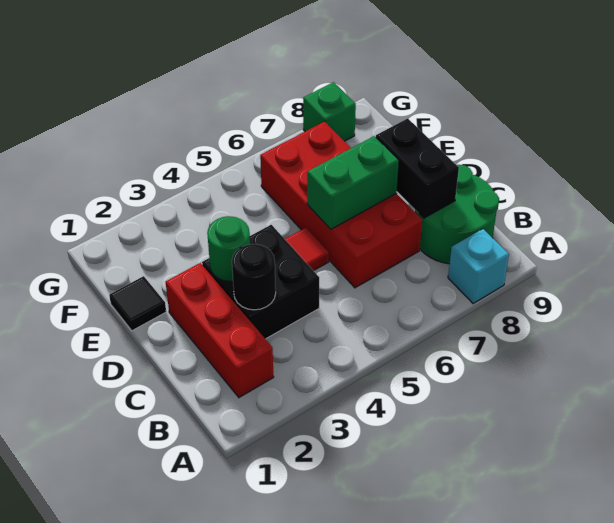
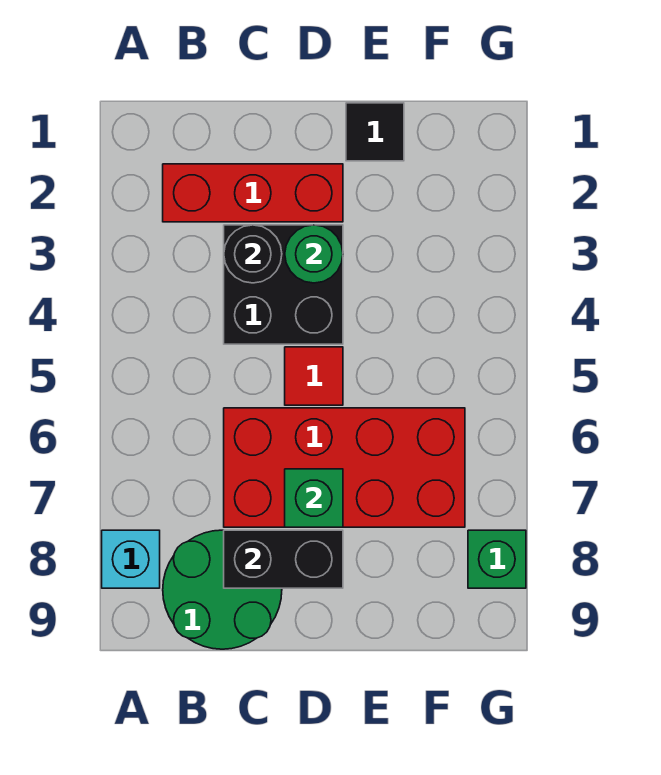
green 1x2 brick [307,136,399,229] -> green 1x1 brick [285,469,343,527]

